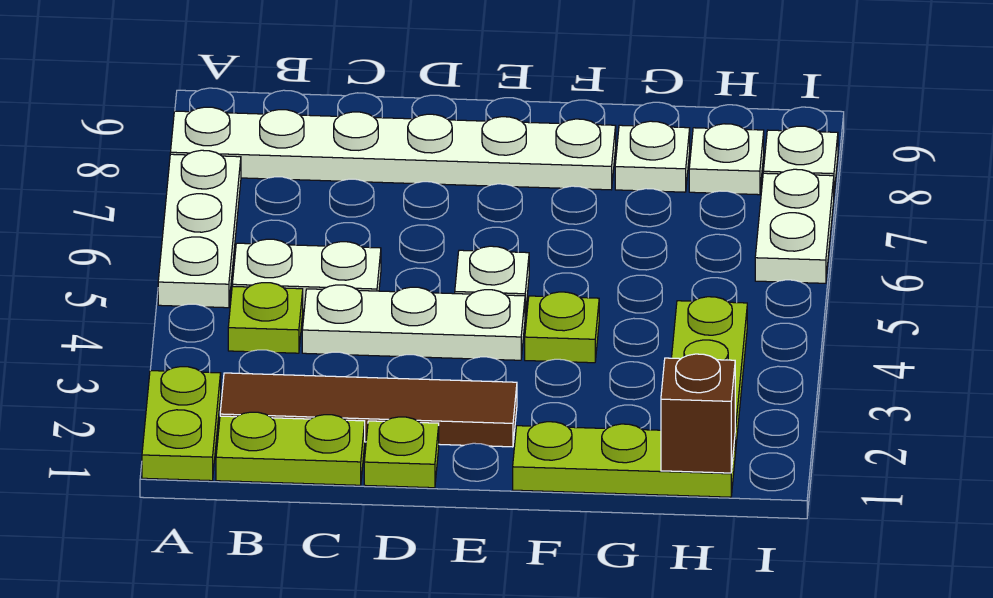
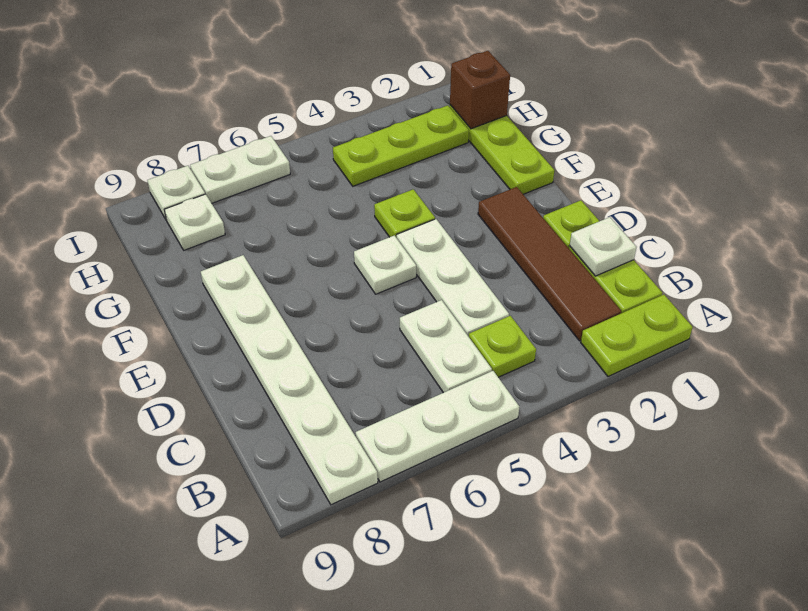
white 1x1 plate [615,121,690,192] -> white 1x1 plate moved to [570,217,637,276]

